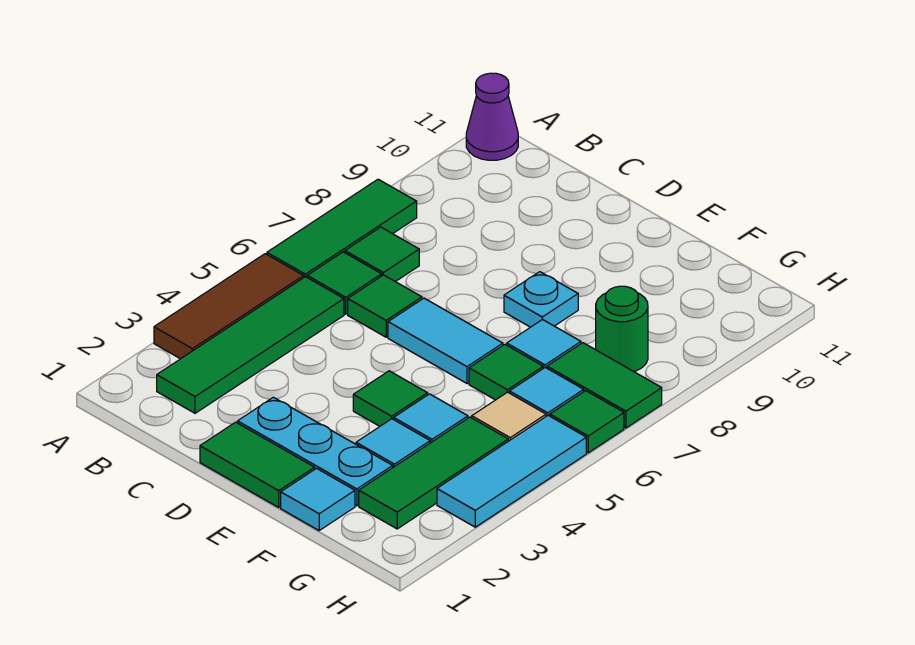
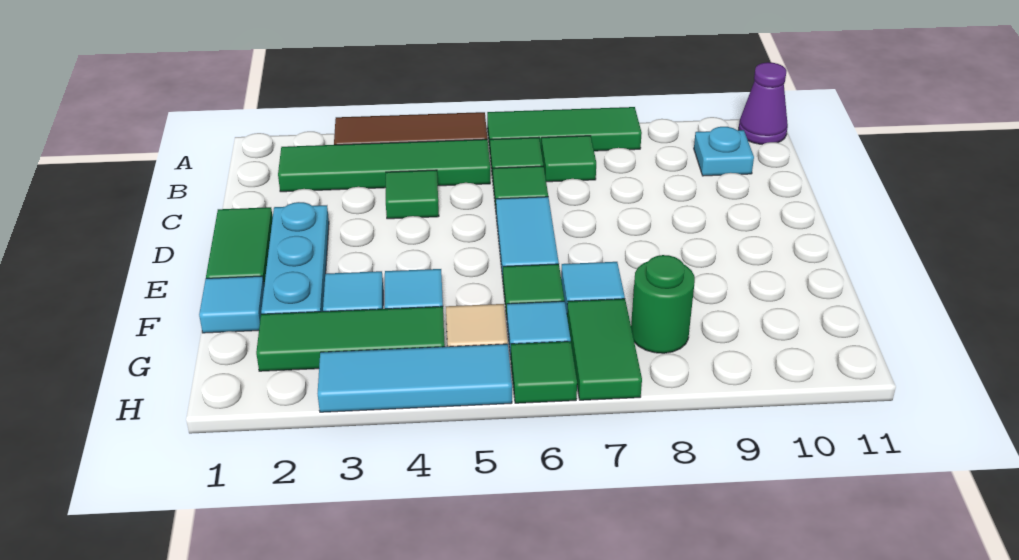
green 1x1 tile [353,371,428,426] -> green 1x1 tile moved to [386,170,439,219]
cyan 1x1 plate [504,272,578,327] -> cyan 1x1 plate moved to [694,127,754,176]

